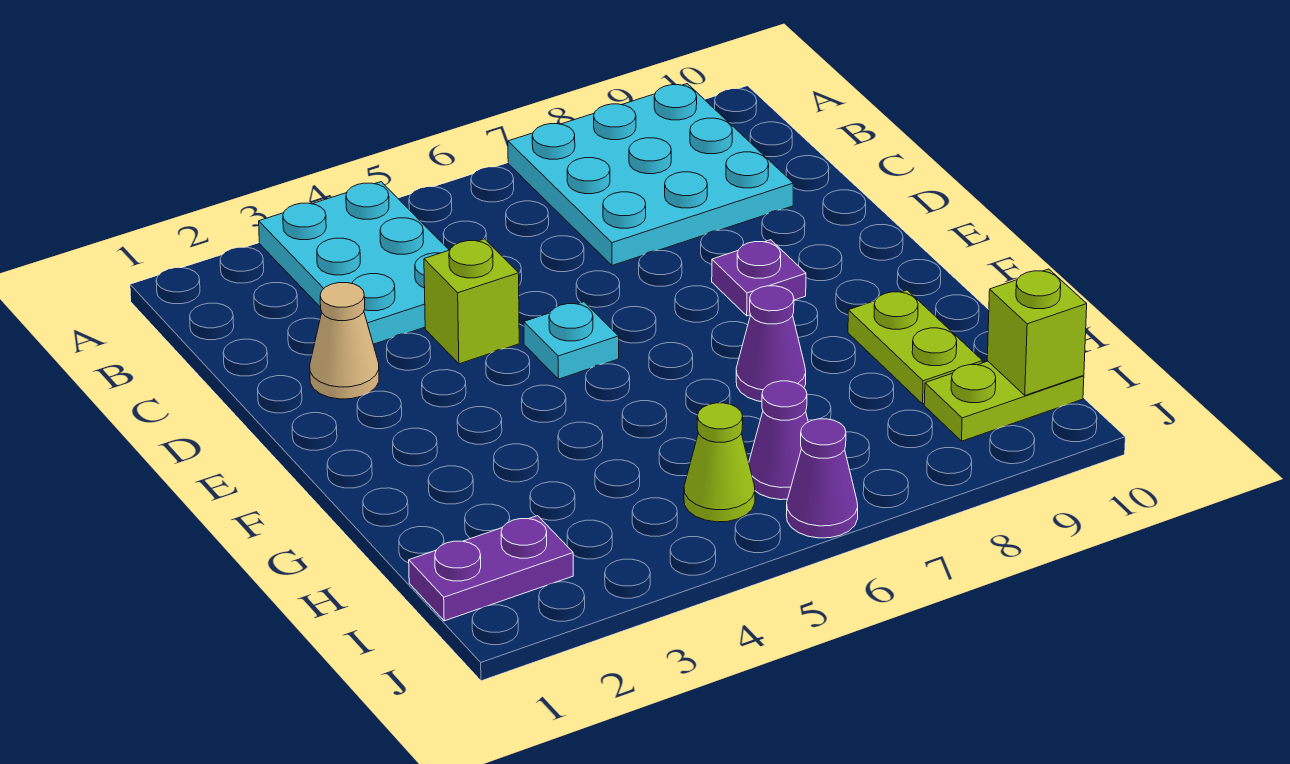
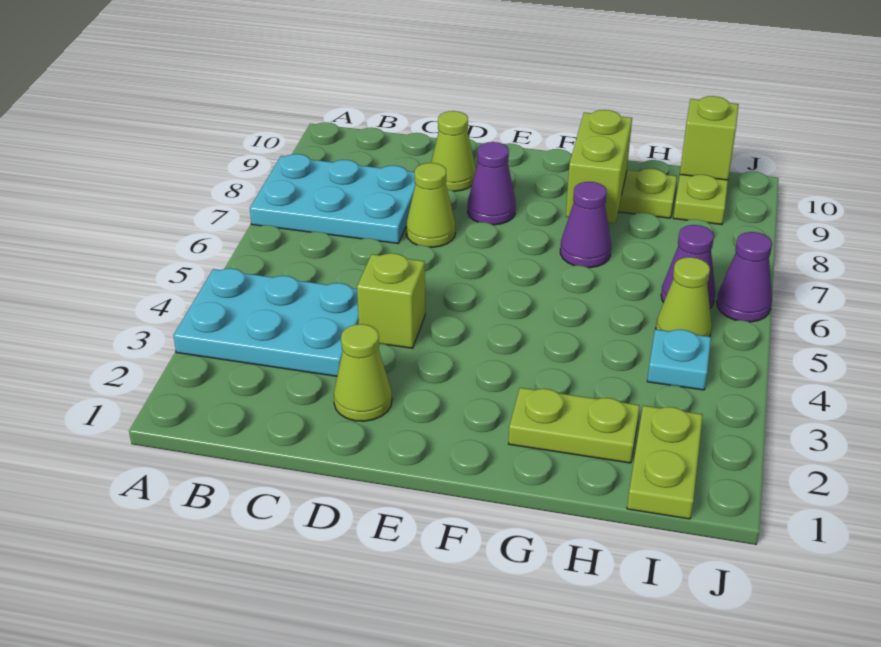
cyan 3x3 plate [508,84,793,265] -> cyan 2x3 plate [250,154,415,243]
tan 1x1 cone [310,283,379,399] -> lime 1x1 cone [334,324,392,421]
none -> lime 1x1 cone [406,163,455,247]
none -> lime 1x1 cone [431,111,476,191]
cyan 1x1 plate [524,302,619,379] -> cyan 1x1 plate moved to [647,329,711,390]
purple 1x1 plate [712,240,806,316] -> purple 1x1 cone [468,142,516,225]
none -> lime 1x2 plate [509,388,640,463]
none -> lime 1x2 brick [566,110,632,223]
purple 1x2 plate [409,516,573,621] -> lime 1x2 plate [627,406,703,519]

